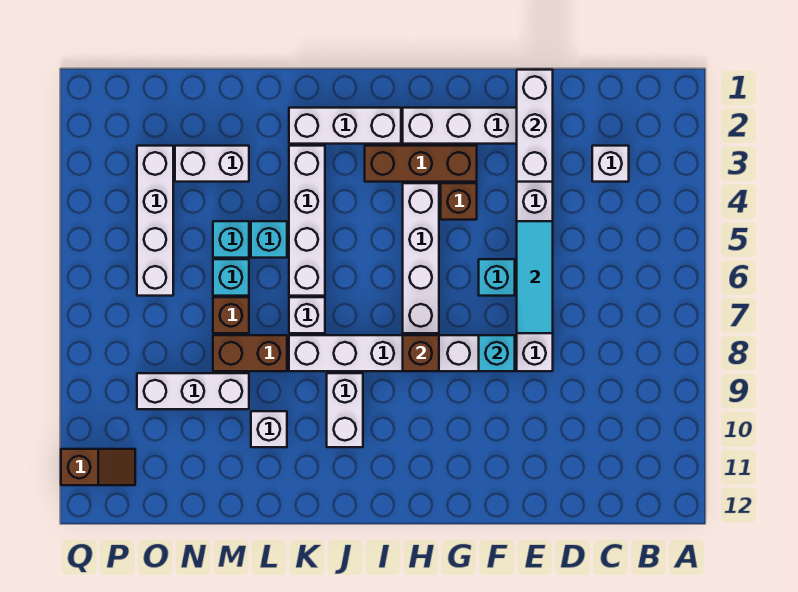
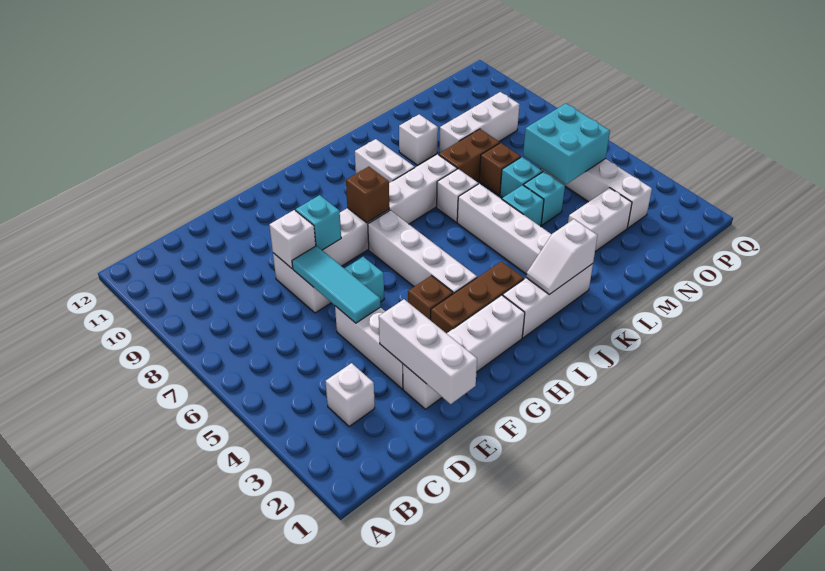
none -> white 1x1 brick [269,210,316,268]
none -> white 1x2 slope [526,219,598,295]
none -> cyan 2x2 brick [523,104,610,184]
brown 1x2 slope [61,449,135,485] -> none

